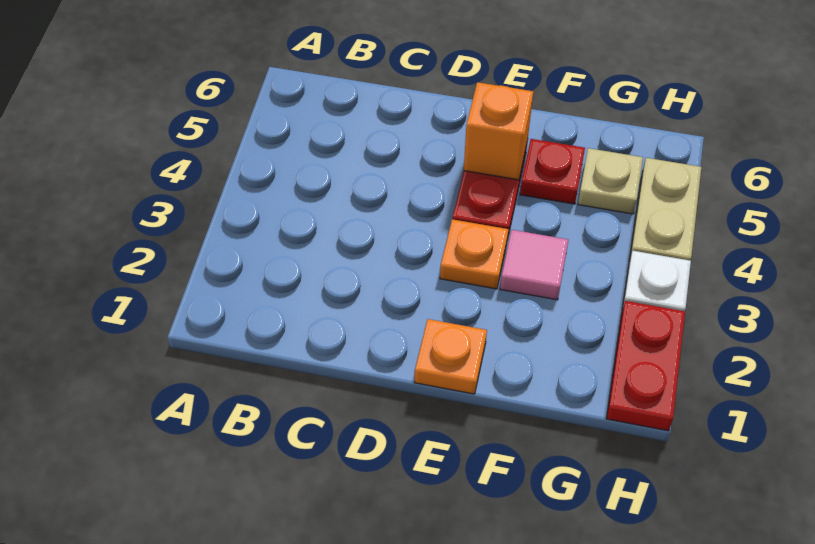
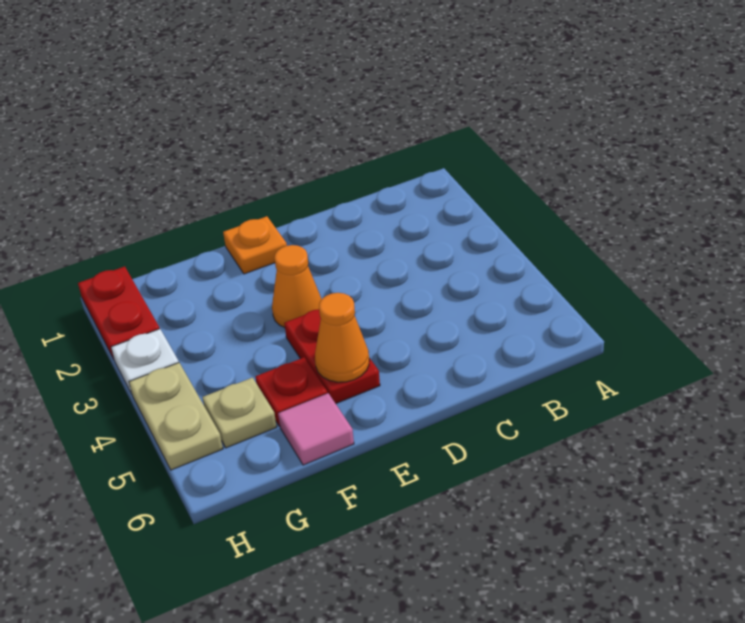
orange 1x1 plate [440,219,508,289] -> orange 1x1 cone [272,245,321,328]
orange 1x1 brick [464,82,533,180] -> orange 1x1 cone [315,293,369,382]
pink 1x1 tile [500,230,568,300] -> pink 1x1 tile moved to [278,393,354,465]

